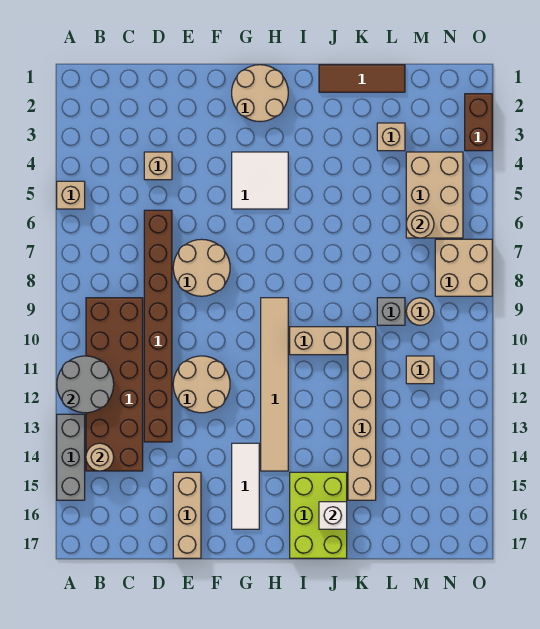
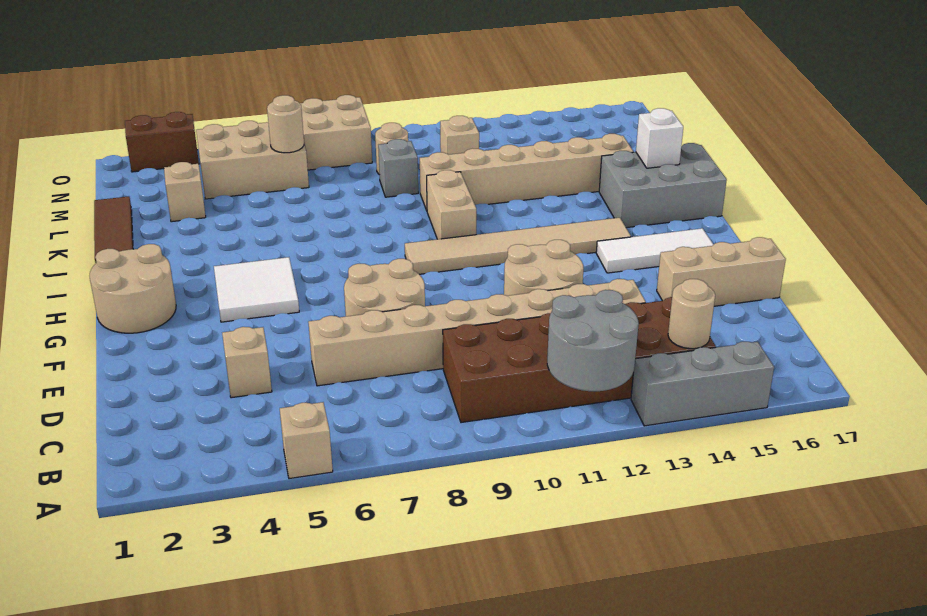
brown 1x8 brick [144,210,172,442] -> tan 1x8 brick [308,279,646,386]
lime 2x3 brick [290,472,347,558] -> grey 2x3 brick [599,143,727,228]

